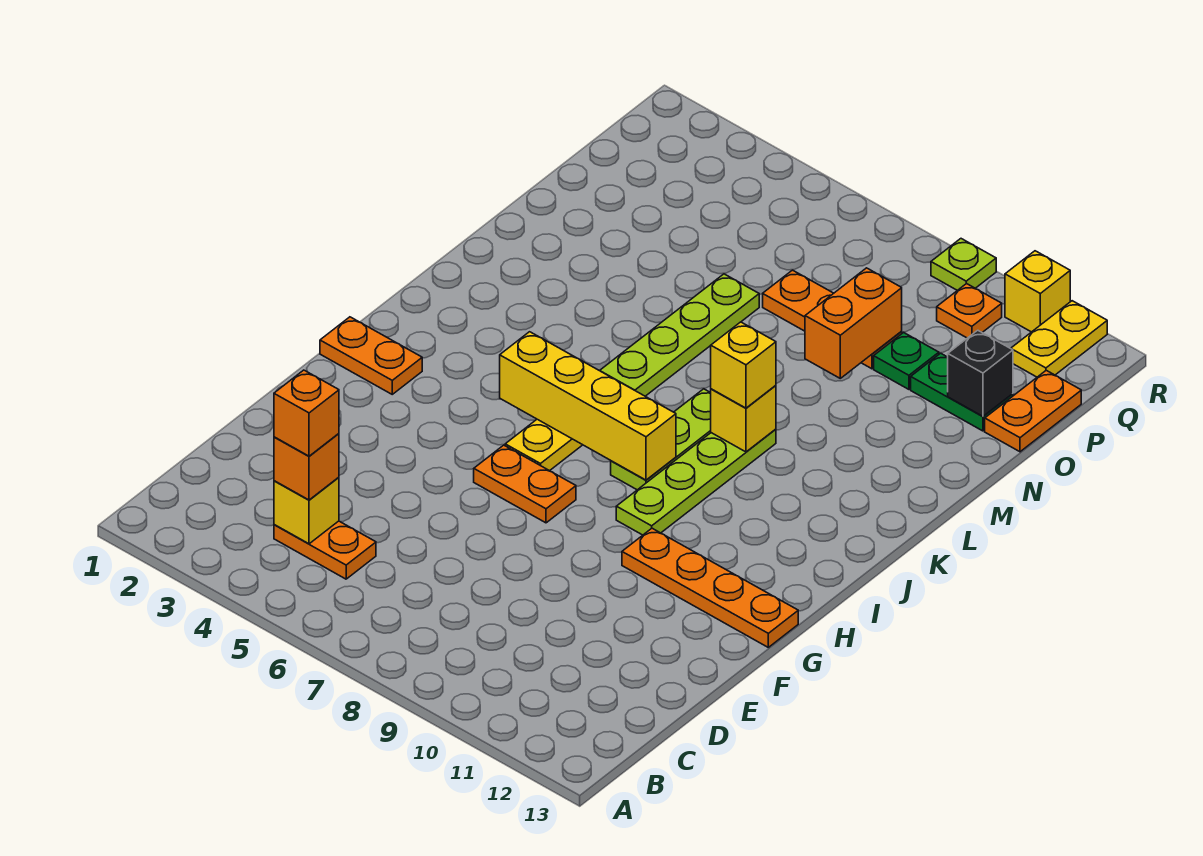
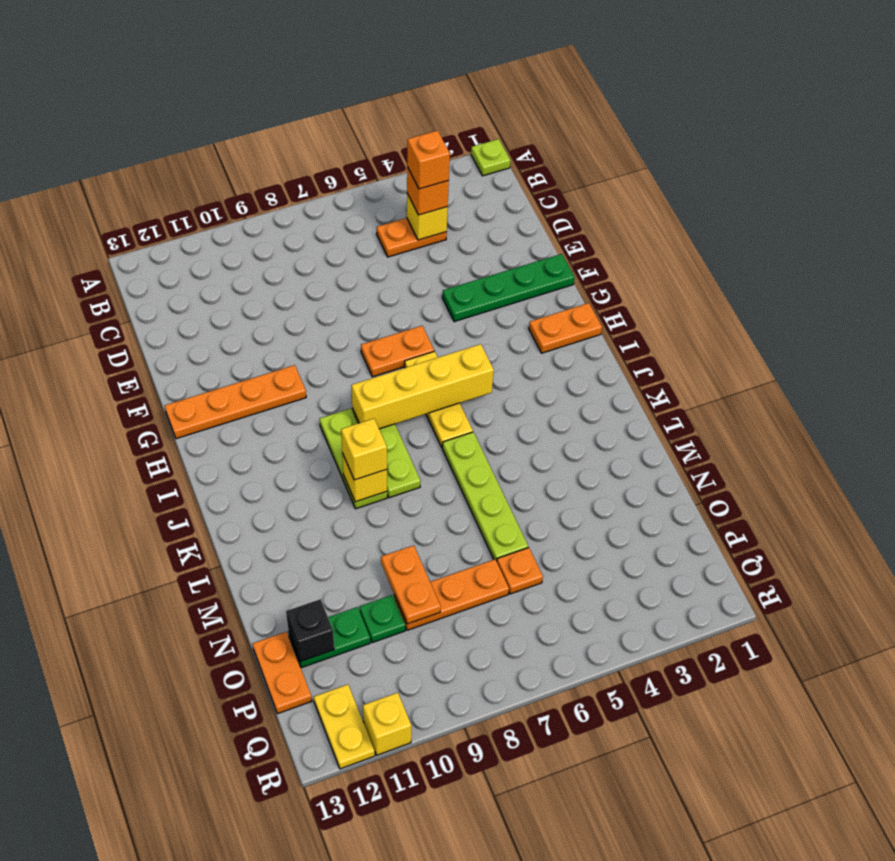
none -> green 1x4 plate [442,254,575,322]
lime 1x4 plate [616,429,776,535] -> lime 1x3 plate [320,409,387,509]
orange 1x2 brick [805,268,902,378] -> orange 1x2 plate [381,545,441,624]
orange 1x1 plate [937,283,1002,338] -> orange 1x1 plate moved to [497,548,543,594]
lime 1x1 plate [931,239,996,290] -> lime 1x1 plate moved to [471,139,510,176]

